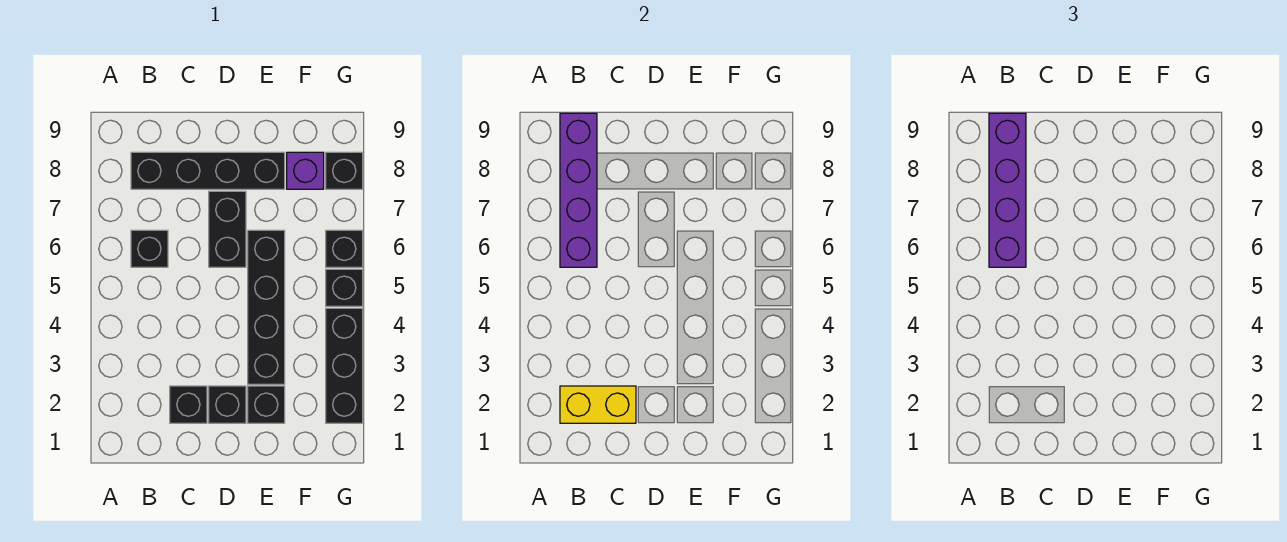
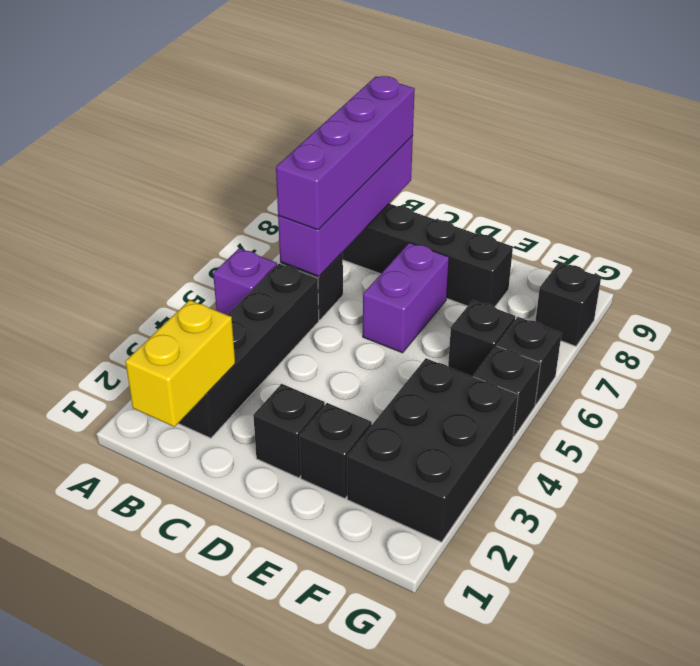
yellow 1x2 brick [560,386,636,423] -> yellow 1x2 brick turned to [125,300,235,427]
black 1x1 brick [170,386,207,423] -> black 1x1 brick moved to [448,300,515,377]
black 1x2 brick [209,191,246,267] -> purple 1x2 brick [363,243,449,353]
black 1x4 brick [248,230,285,384] -> black 1x4 brick moved to [178,264,319,438]
purple 1x1 brick [287,152,324,189] -> purple 1x1 brick moved to [213,248,277,315]
black 1x3 brick [326,308,363,423] -> black 2x3 brick [347,358,518,542]

